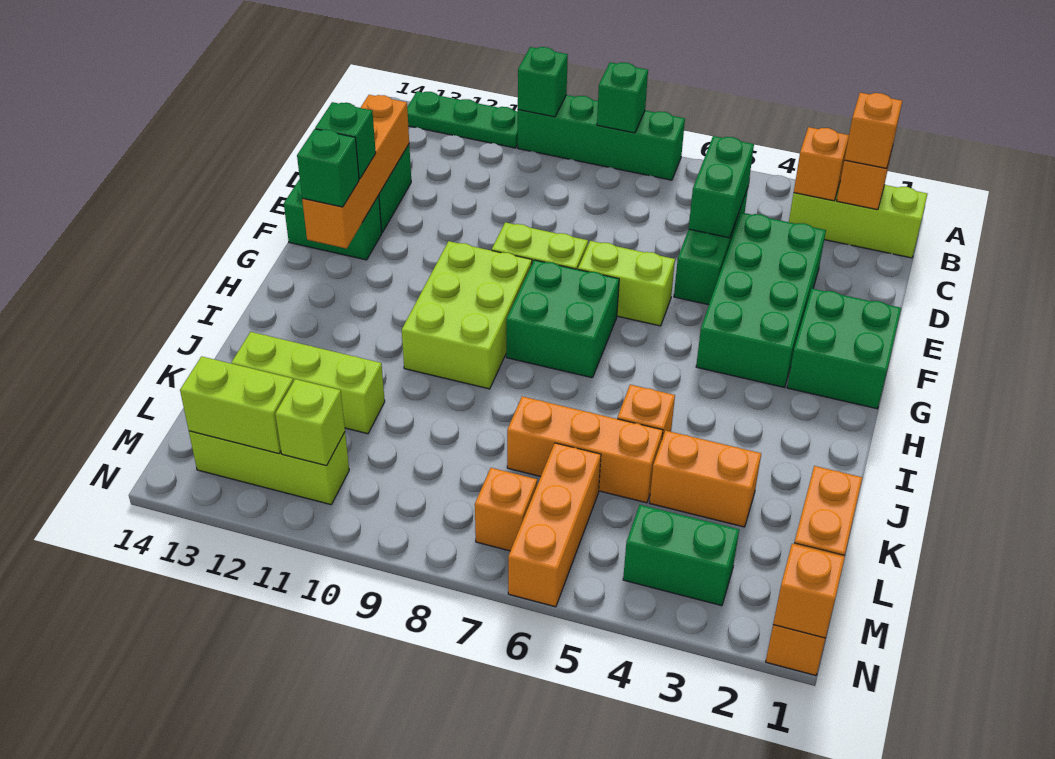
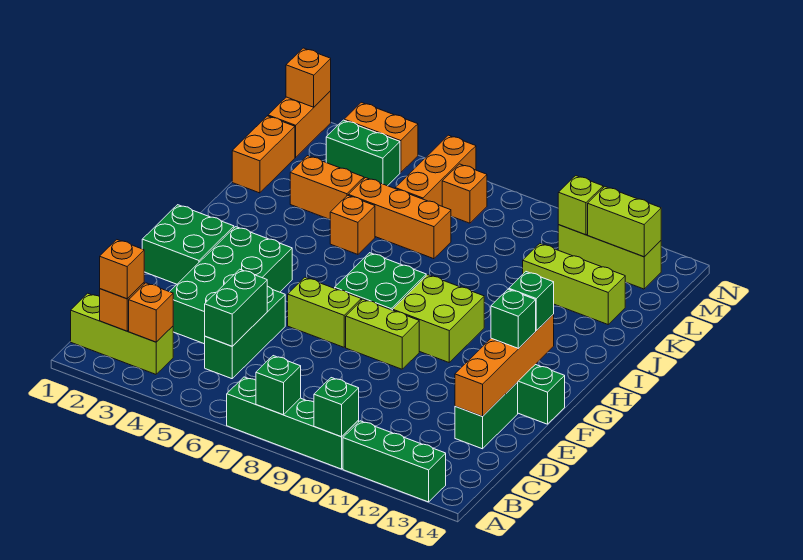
green 1x3 plate [407,91,518,148] -> green 1x3 brick [343,421,446,502]
lime 2x3 brick [402,241,532,389] -> lime 2x2 brick [393,275,484,362]
none -> orange 1x2 brick [344,102,418,173]

